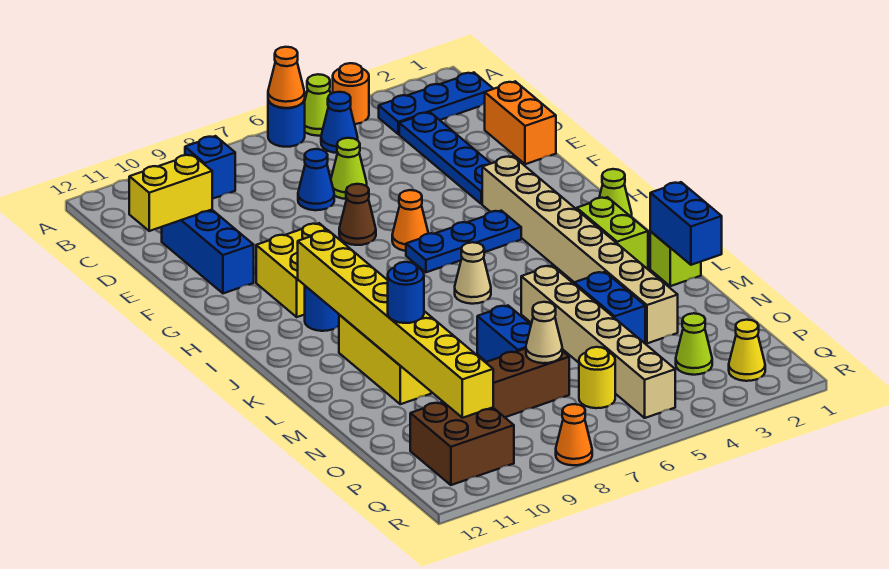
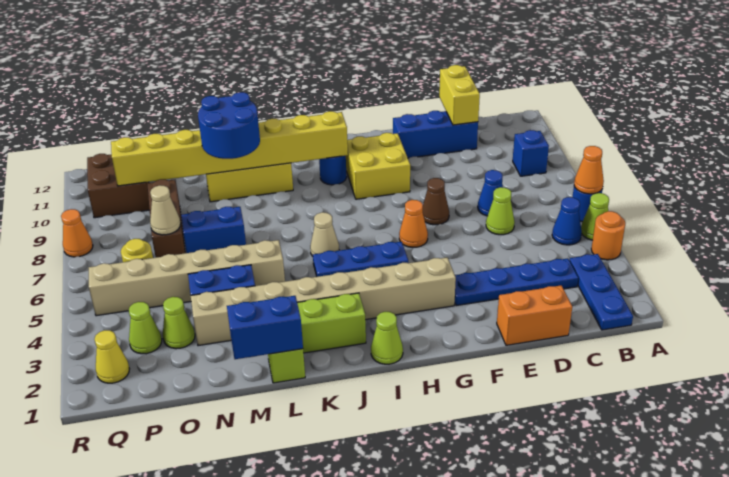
blue 1x3 plate [406,211,521,272] -> blue 1x3 plate turned to [313,242,408,277]
blue 1x1 round brick [388,262,424,323] -> blue 2x2 round brick [198,92,260,159]
none -> lime 1x1 cone [163,297,195,349]

